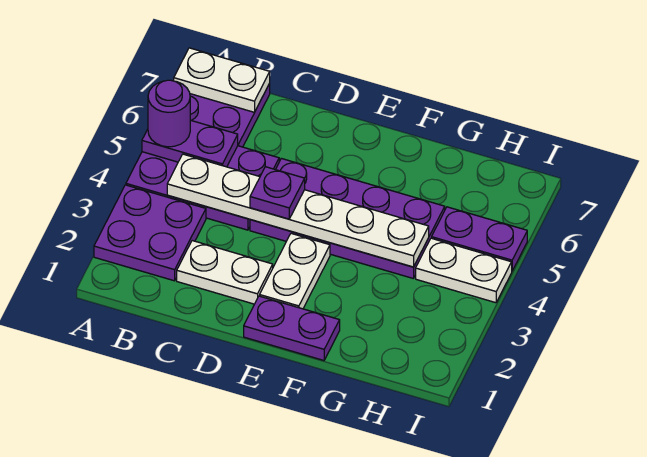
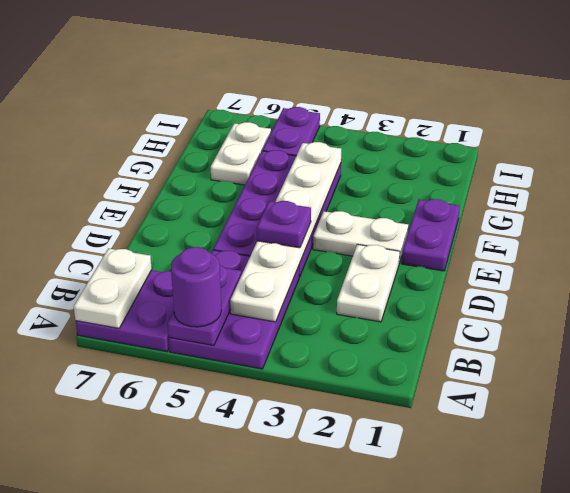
purple 2x2 plate [94,185,206,281] -> none
white 1x2 plate [416,238,512,303] -> white 1x2 plate moved to [211,122,271,185]

